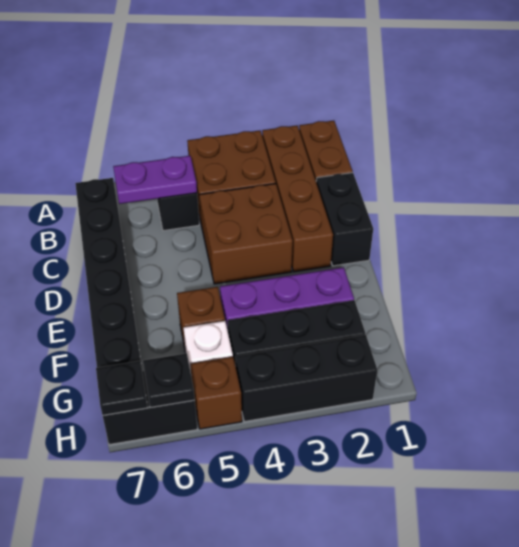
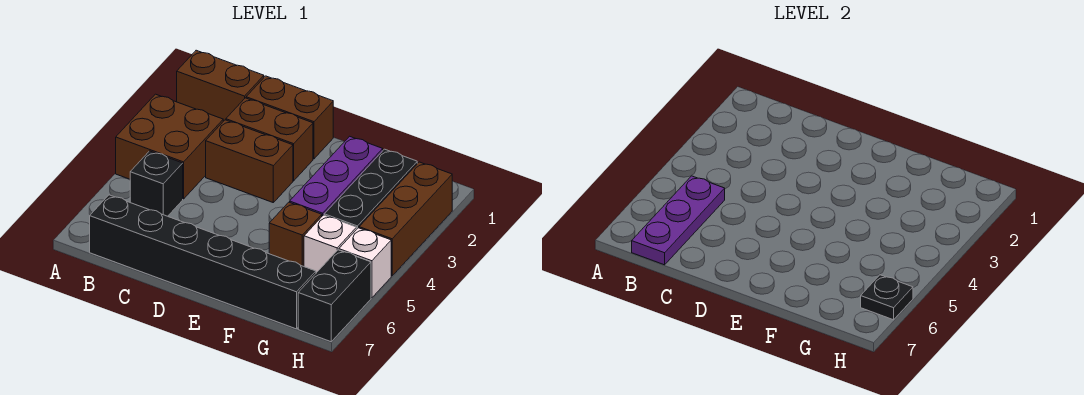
brown 1x4 brick [262,126,333,272] -> brown 1x2 brick [226,98,313,181]
purple 1x2 plate [113,156,197,204] -> purple 1x3 plate [632,176,725,265]
black 1x2 brick [316,173,373,266] -> brown 1x2 brick [246,76,333,159]
brown 2x2 brick [199,184,293,284] -> brown 1x2 brick [206,120,293,202]
black 1x3 brick [235,335,377,422] -> brown 1x3 brick [359,162,452,276]
brown 1x1 brick [190,357,242,429] -> white 1x1 brick [339,228,391,298]
black 1x1 plate [96,361,148,415] -> none

